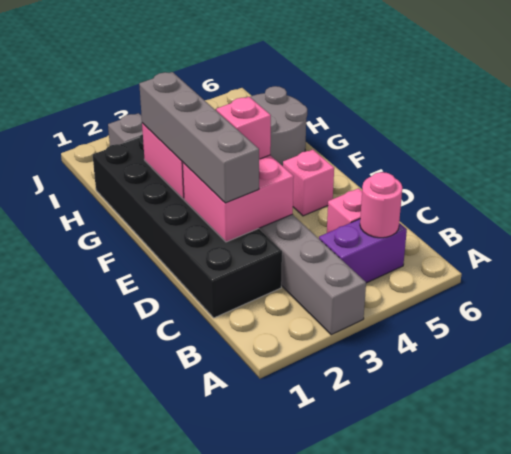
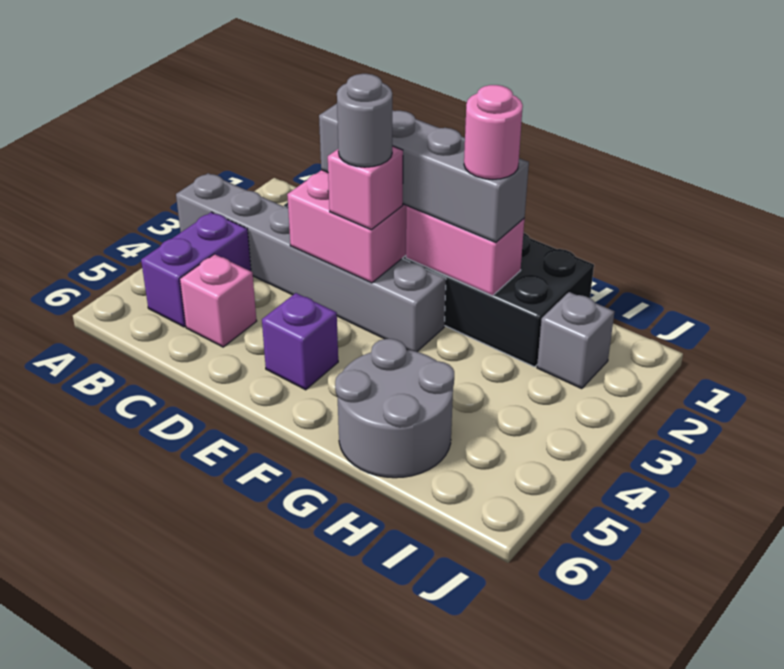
pink 1x1 round brick [360,172,402,238] -> pink 1x1 round brick moved to [464,85,523,179]
none -> grey 1x1 round brick [337,74,392,167]
pink 1x1 brick [283,150,334,216] -> purple 1x1 brick [262,293,338,390]

